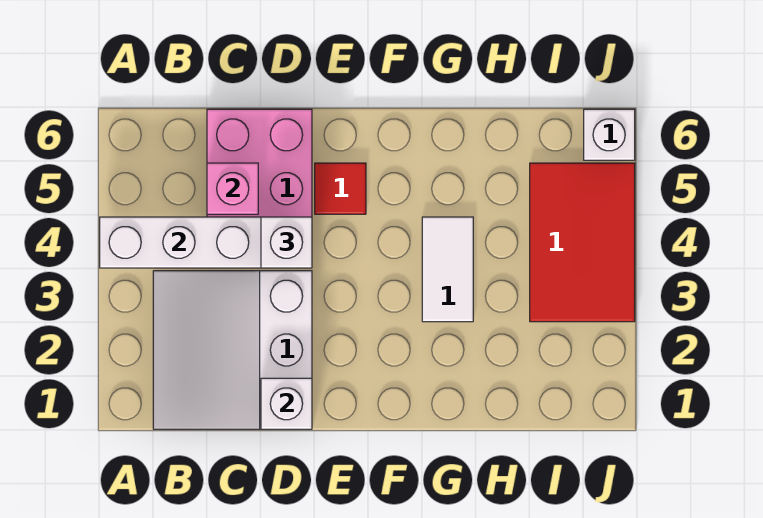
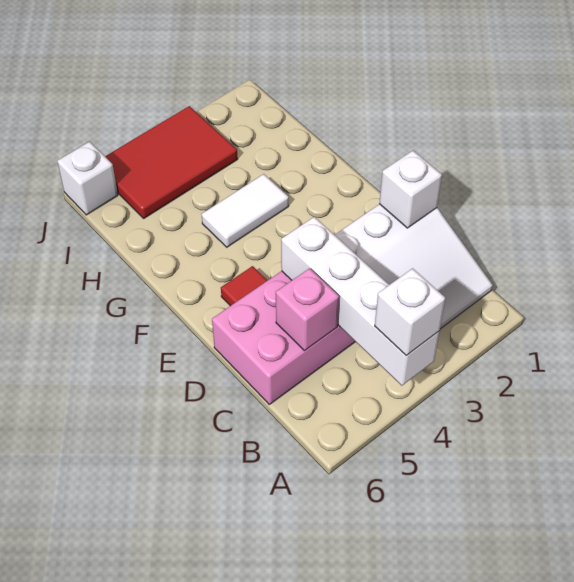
white 1x1 brick [261,217,312,268] -> white 1x1 brick moved to [375,268,446,356]

